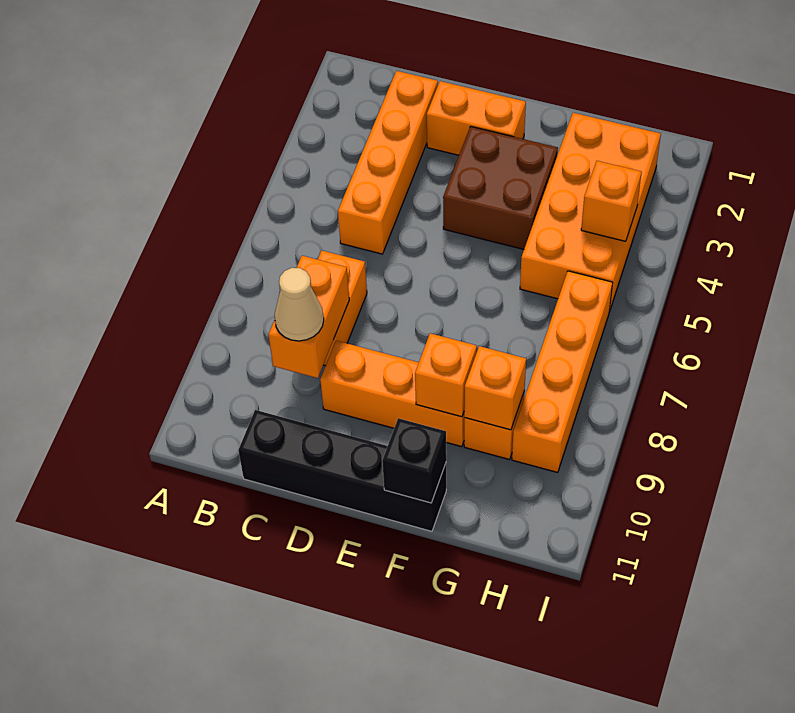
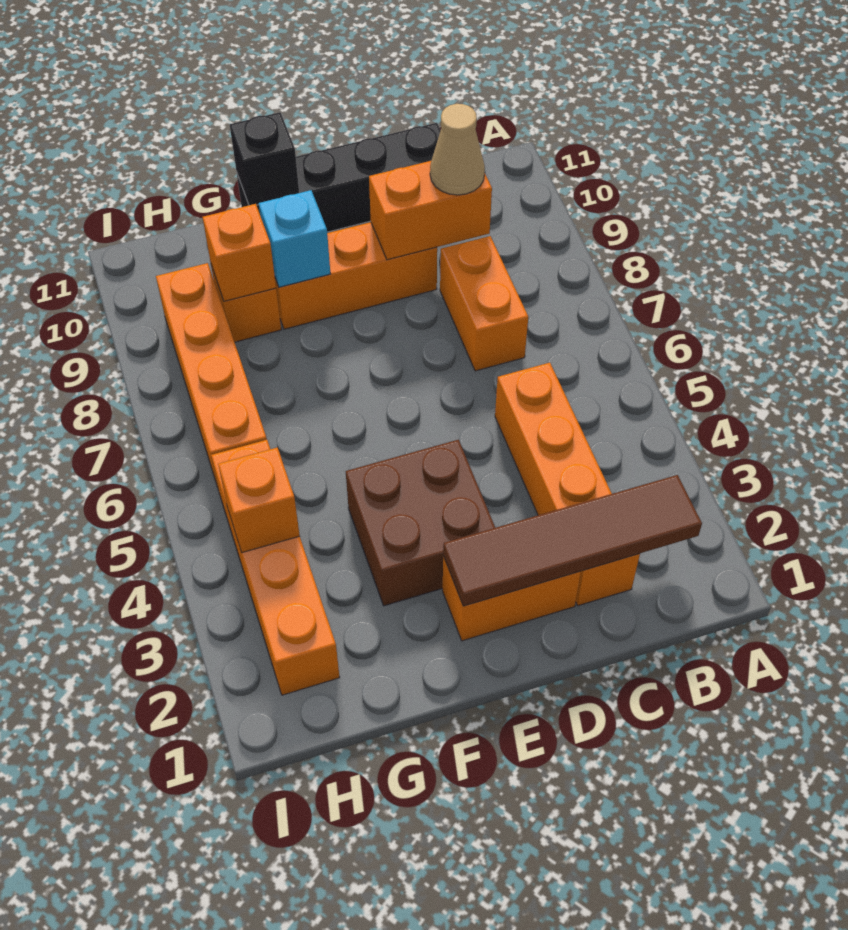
none -> brown 1x4 tile [443,475,702,606]
orange 1x2 brick [268,256,349,378] -> orange 1x2 brick turned to [369,161,492,260]
orange 1x1 brick [415,333,477,417] -> cyan 1x1 brick [259,190,330,287]
orange 2x4 brick [520,113,661,312] -> orange 1x4 brick [211,440,340,695]

